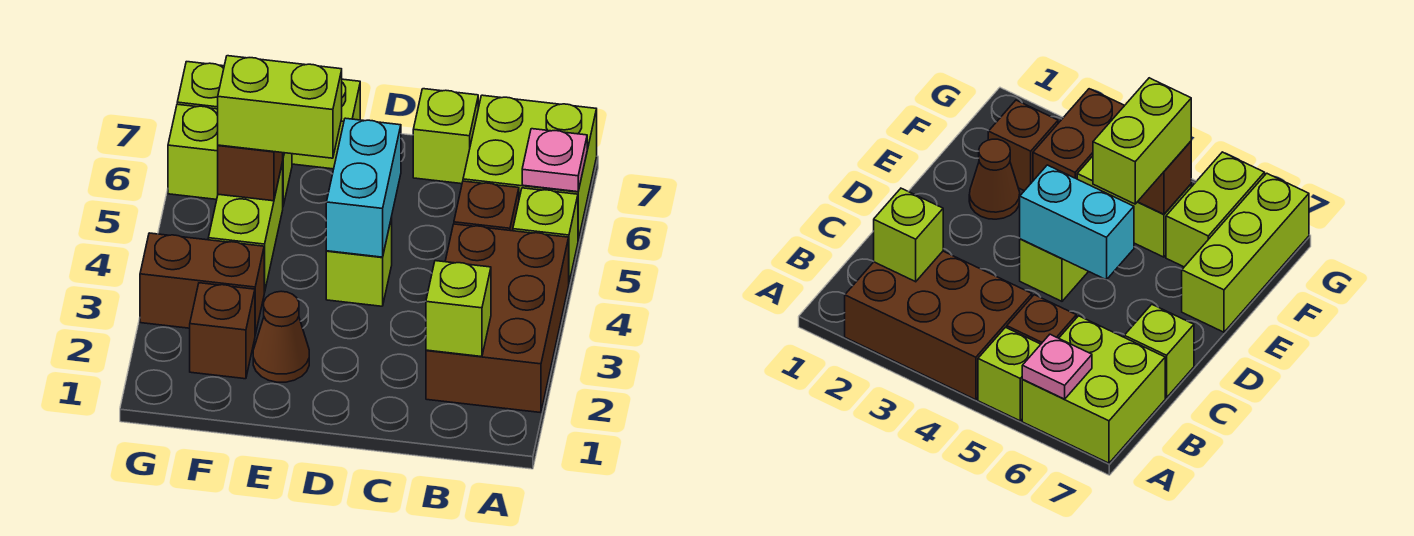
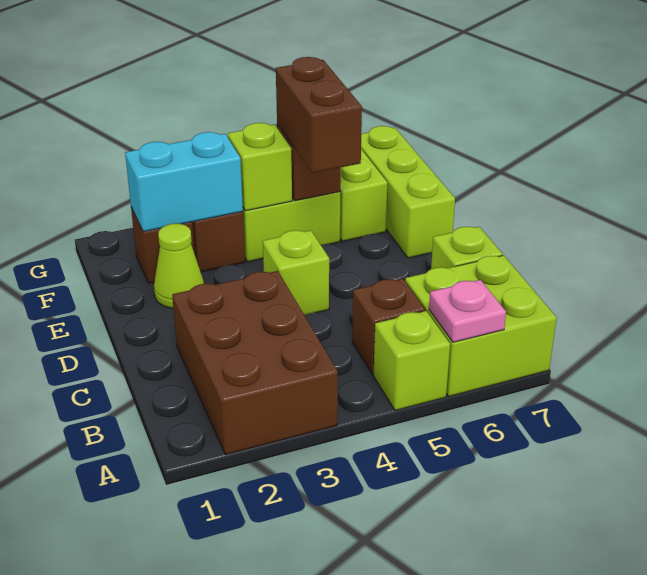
brown 2x3 brick [426,224,569,413] -> brown 2x3 brick turned to [172,271,338,455]
lime 1x1 brick [426,261,491,357] -> lime 1x1 brick moved to [228,123,292,211]
cyan 1x2 brick [326,118,401,257] -> cyan 1x2 brick moved to [125,132,243,232]
brown 1x1 cone [253,291,309,382] -> lime 1x1 cone [154,224,204,308]
lime 1x2 brick [218,56,342,158] -> brown 1x2 brick [276,57,362,173]

